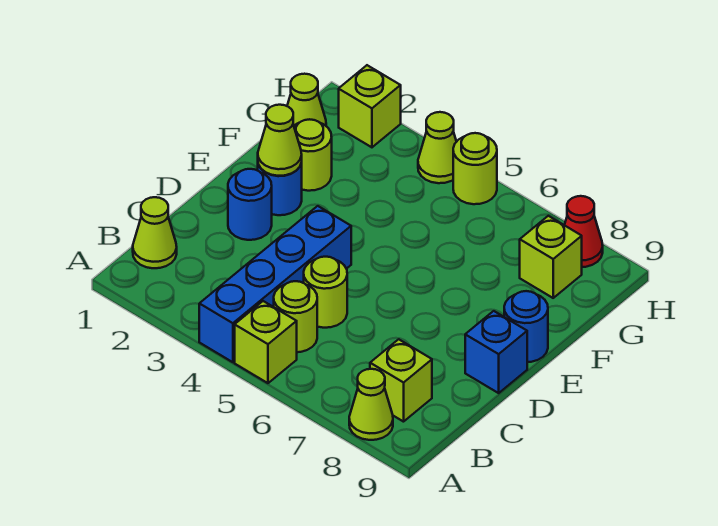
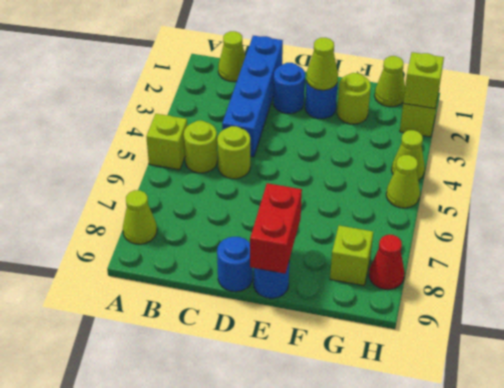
blue 1x4 brick [199,206,351,362] -> blue 1x4 brick turned to [222,36,283,157]
lime 1x1 brick [370,339,432,422] -> lime 1x1 brick moved to [403,52,444,109]
blue 1x1 brick [465,311,527,393] -> blue 1x1 round brick [217,237,253,292]
none -> red 1x2 brick [250,183,302,274]
lime 1x1 round brick [453,133,497,204] -> lime 1x1 cone [386,155,420,208]

